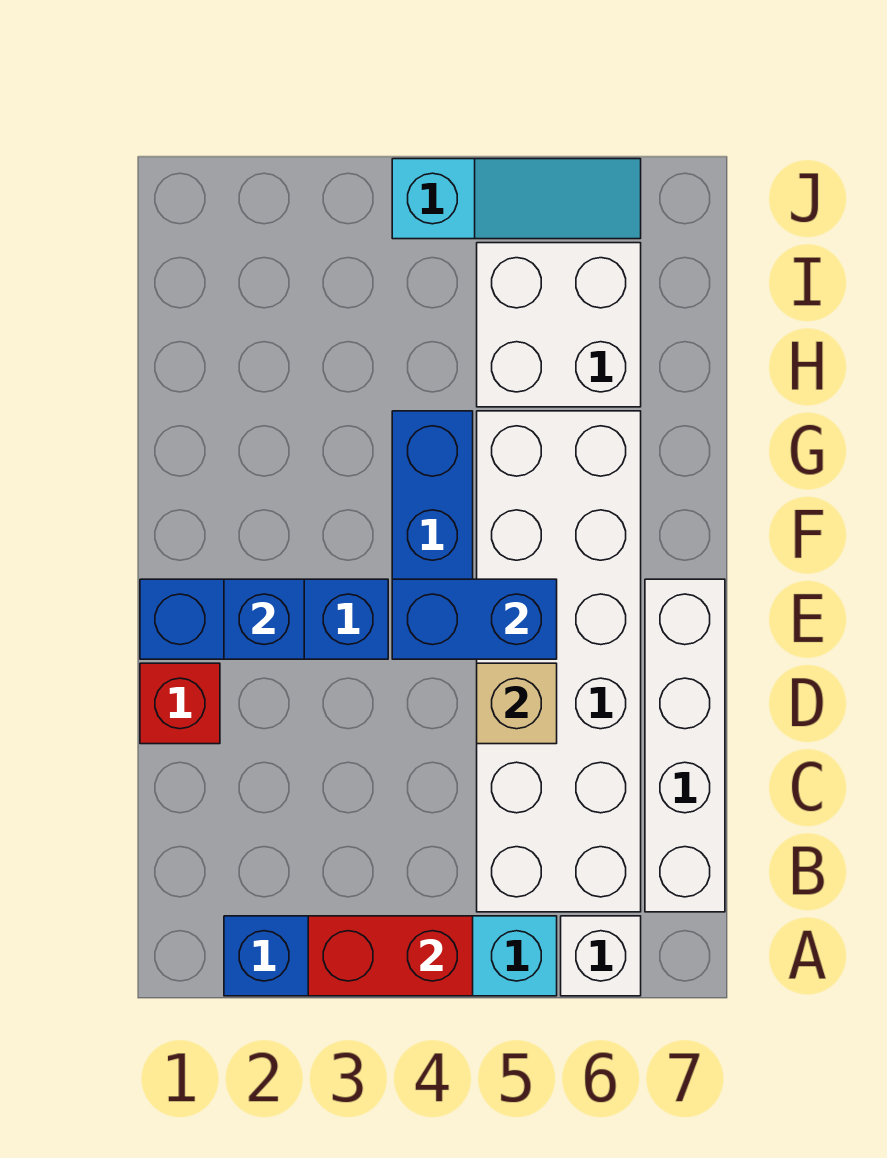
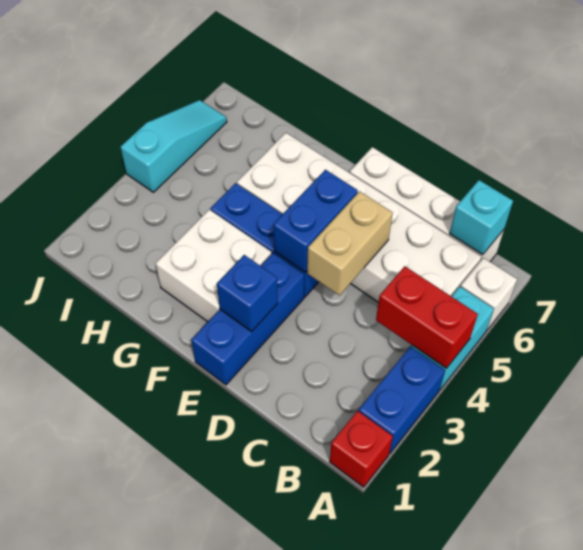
red 1x2 brick [308,916,473,996] -> red 1x2 brick turned to [376,266,478,368]
none -> cyan 1x1 brick [450,180,513,255]
red 1x1 brick [140,663,220,744] -> red 1x1 brick moved to [330,411,393,487]
tan 1x1 brick [477,663,557,744] -> tan 1x2 brick [307,191,393,295]
white 2x2 brick [477,243,641,407] -> white 2x2 brick moved to [156,210,271,322]

